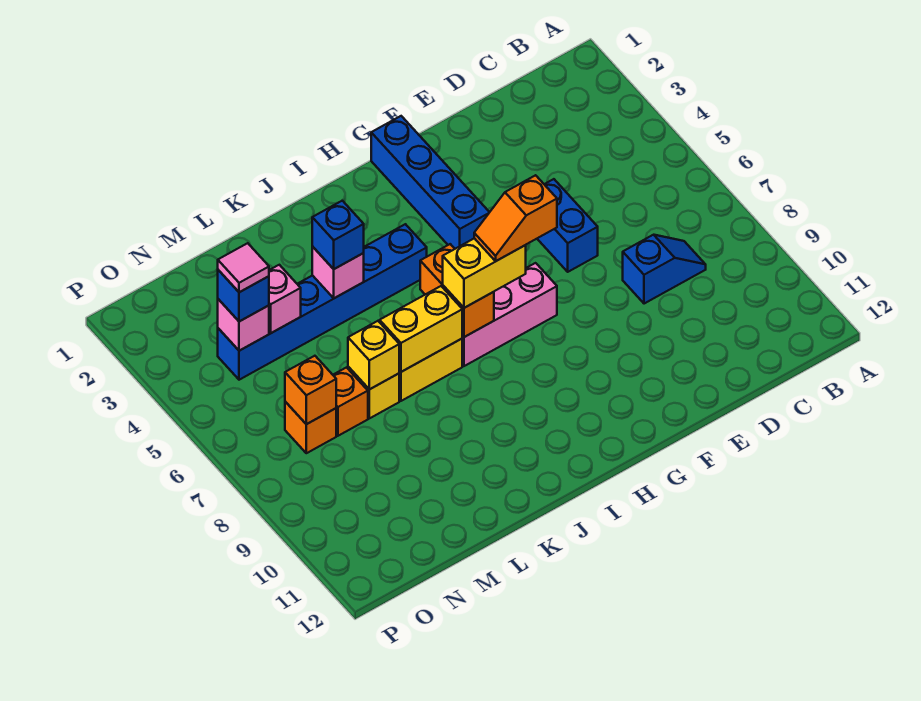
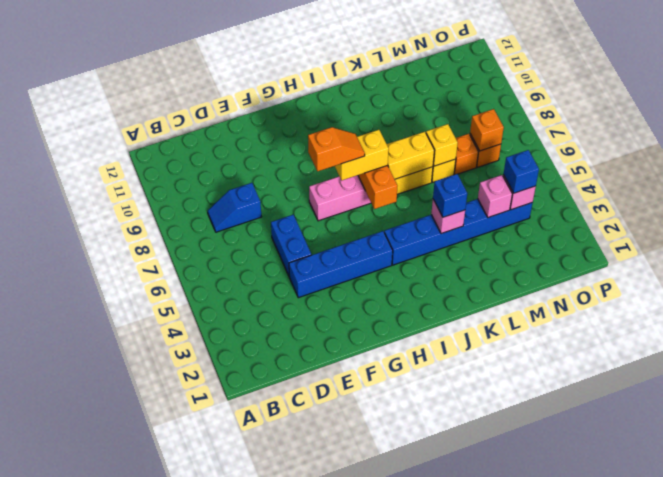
blue 1x4 brick [371,116,490,249] -> blue 1x4 brick turned to [289,231,393,298]
pink 1x1 tile [218,243,269,292] -> none

